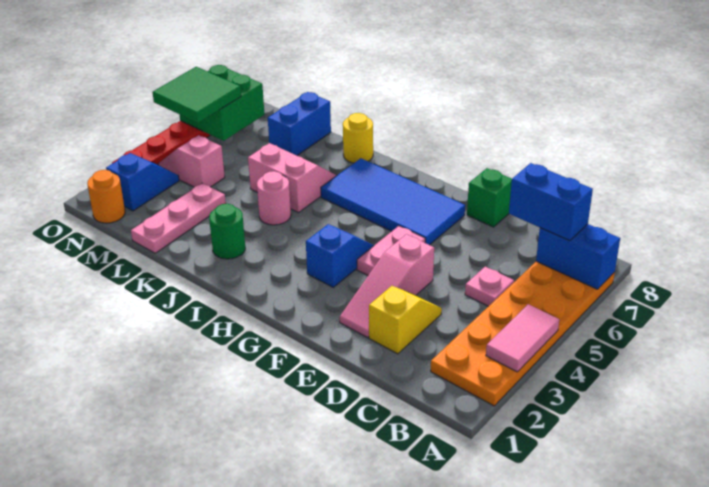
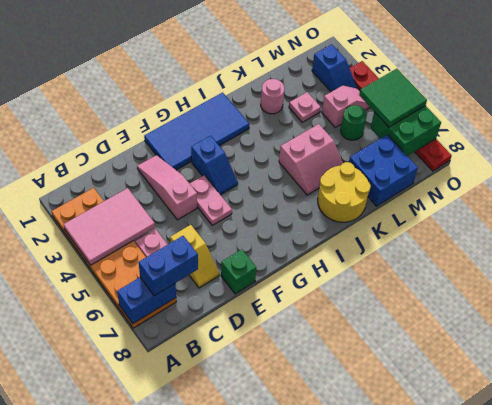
pink 1x2 tile [486,304,559,372] -> pink 2x3 tile [64,188,155,265]
yellow 1x2 slope [369,286,442,354] -> yellow 1x2 slope moved to [170,225,219,288]
blue 2x4 tile [321,158,465,245] -> blue 2x4 tile moved to [144,92,249,170]
green 1x1 round brick [209,204,245,259] -> green 1x1 round brick moved to [341,105,367,140]
pink 1x1 round brick [257,171,291,225] -> pink 1x1 round brick moved to [261,79,285,114]
yellow 1x1 round brick [343,113,373,163] -> yellow 2x2 round brick [318,162,371,222]
pink 1x3 plate [131,183,226,253] -> pink 1x1 plate [289,92,321,122]
blue 1x2 brick [268,92,331,155] -> blue 2x2 brick [349,135,418,206]
orange 1x1 round brick [87,170,125,223] -> none

